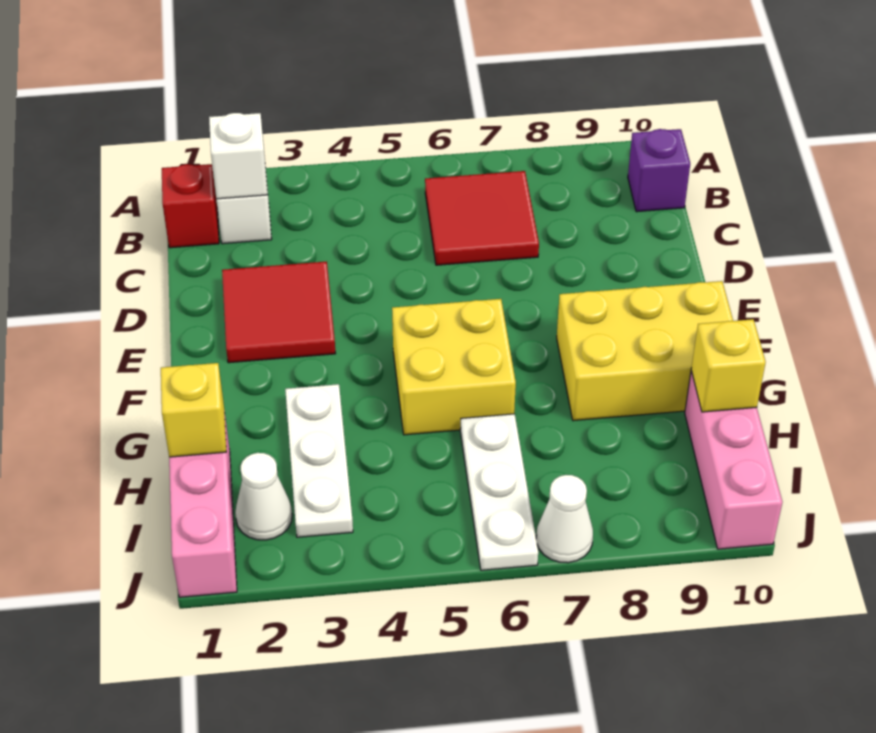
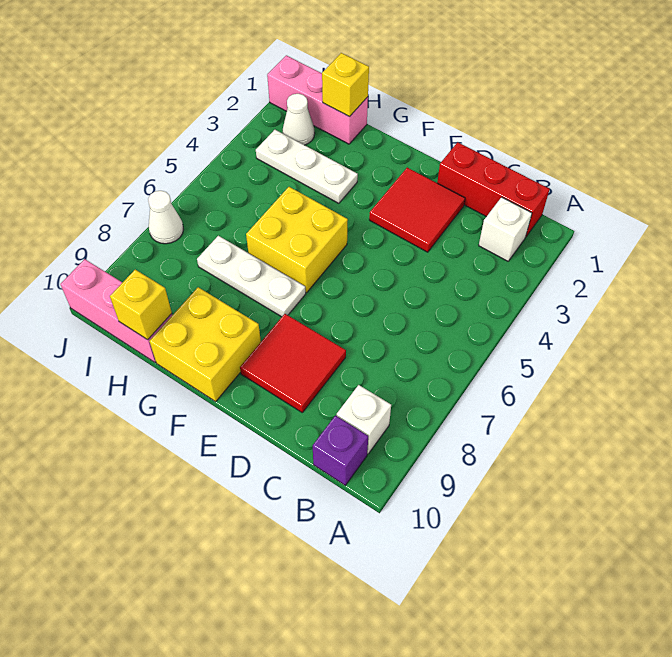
red 1x1 brick [162,164,219,248] -> red 1x3 brick [437,142,550,237]
white 1x1 brick [209,113,267,199] -> white 1x1 brick moved to [337,385,391,454]
red 2x2 tile [425,171,539,265] -> red 2x2 tile moved to [240,314,346,412]
yellow 2x3 brick [557,281,733,421] -> yellow 2x2 brick [149,287,261,402]
white 1x3 plate [460,414,538,570] -> white 1x3 plate moved to [197,236,306,317]

